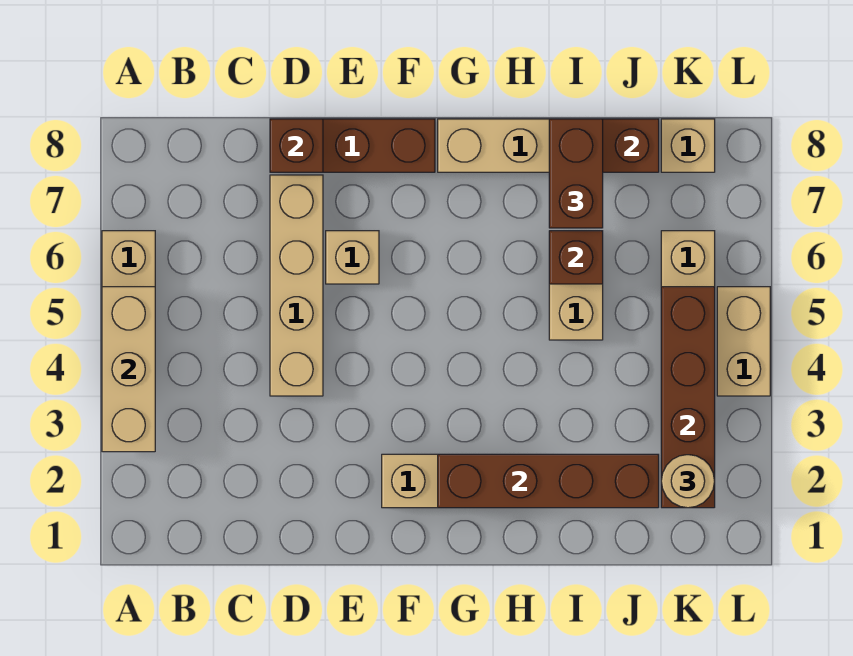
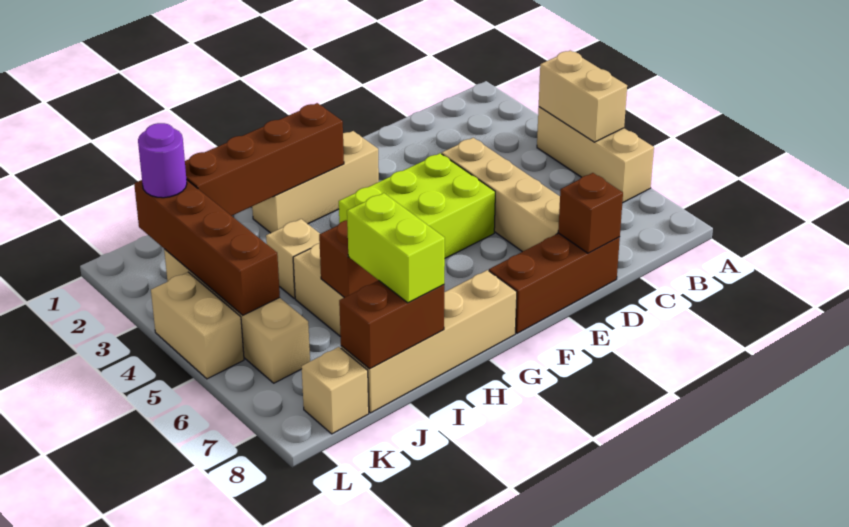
tan 1x3 brick [102,287,155,452] -> tan 1x2 brick [539,51,627,142]
none -> lime 2x3 brick [339,153,495,258]
tan 1x1 brick [326,231,379,284] -> tan 1x1 brick moved to [266,219,320,298]
brown 1x2 brick [549,119,603,228] -> lime 1x2 brick [347,193,445,303]
tan 1x1 round brick [661,455,715,508] -> purple 1x1 round brick [138,123,187,198]

